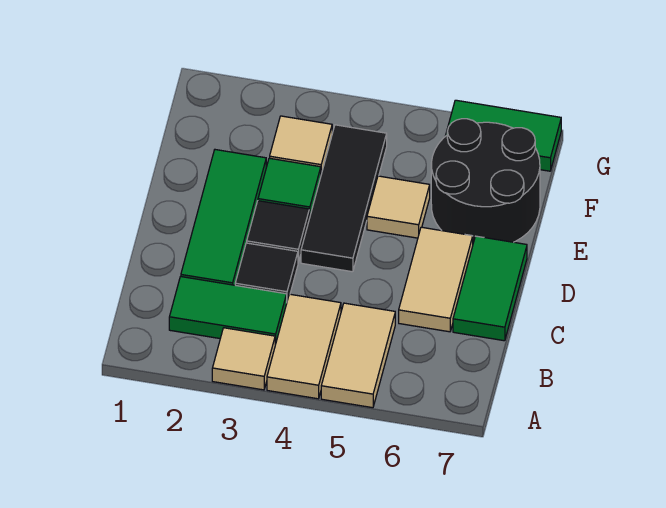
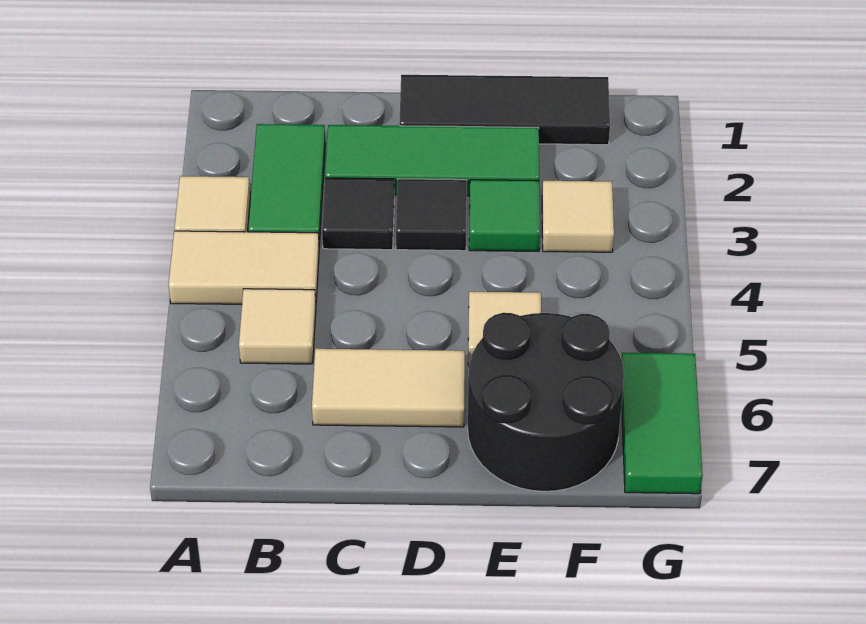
tan 1x2 tile [321,303,395,408] -> tan 1x1 tile [239,289,316,364]
green 1x2 tile [453,236,527,341] -> none
black 1x3 tile [301,125,387,272] -> black 1x3 tile moved to [399,75,610,145]

